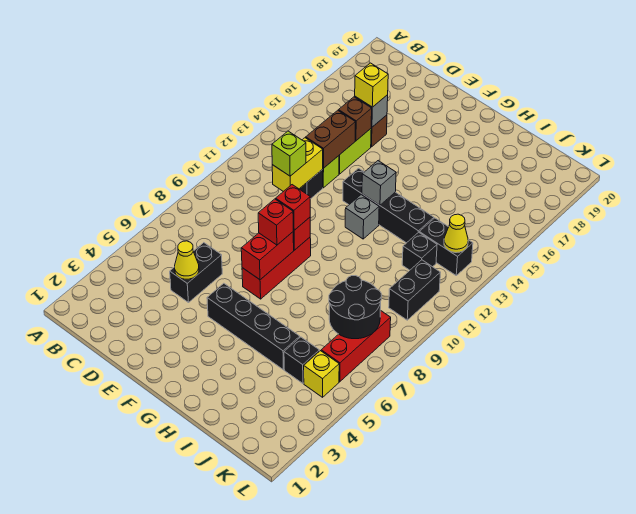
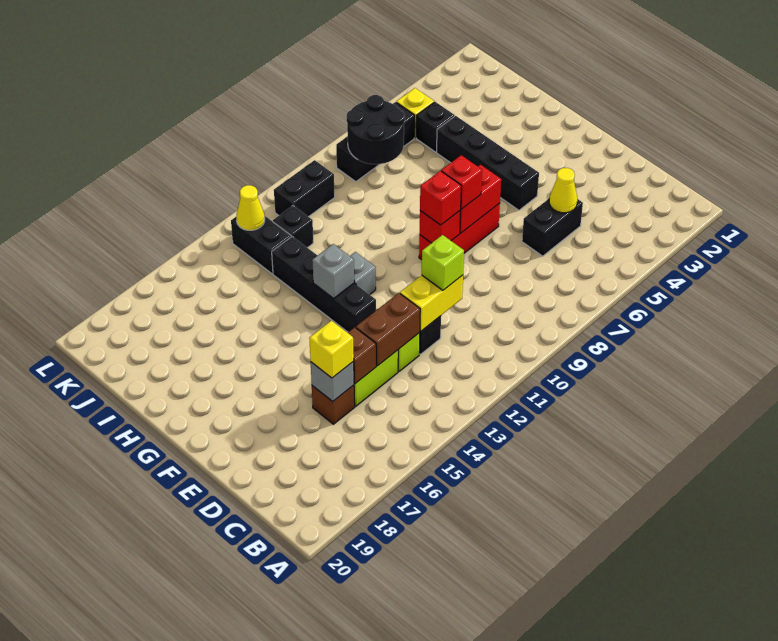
red 1x3 brick [321,310,391,382] -> black 1x3 brick [336,102,415,182]

